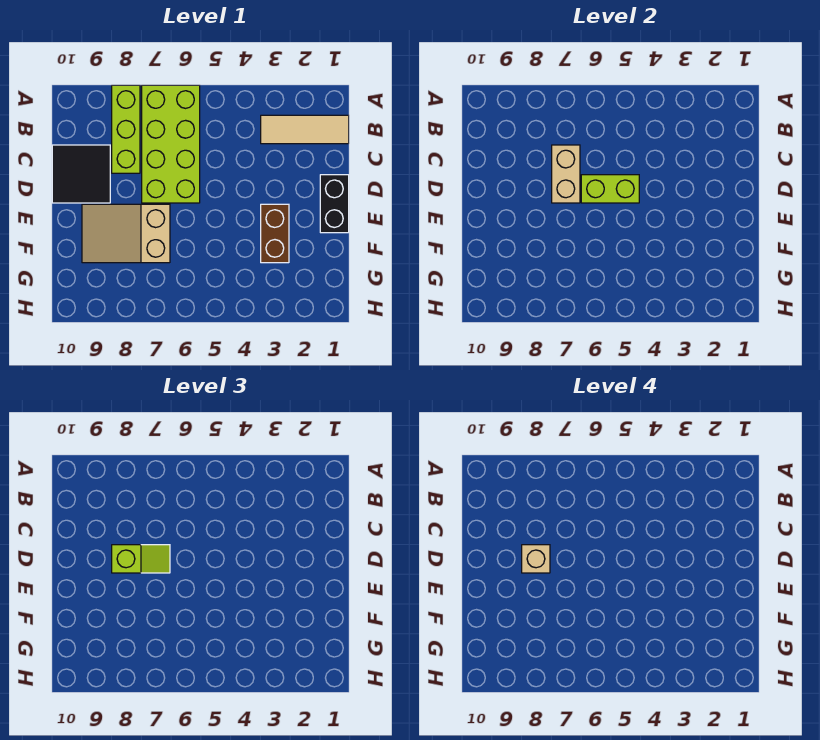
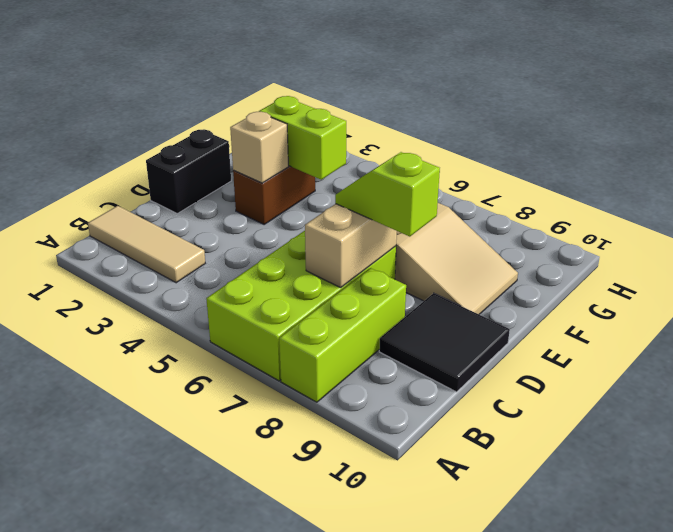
lime 1x2 brick [581,175,639,203] -> lime 1x2 brick moved to [259,96,346,180]
tan 1x1 brick [522,545,550,573] -> tan 1x1 brick moved to [230,112,288,183]

